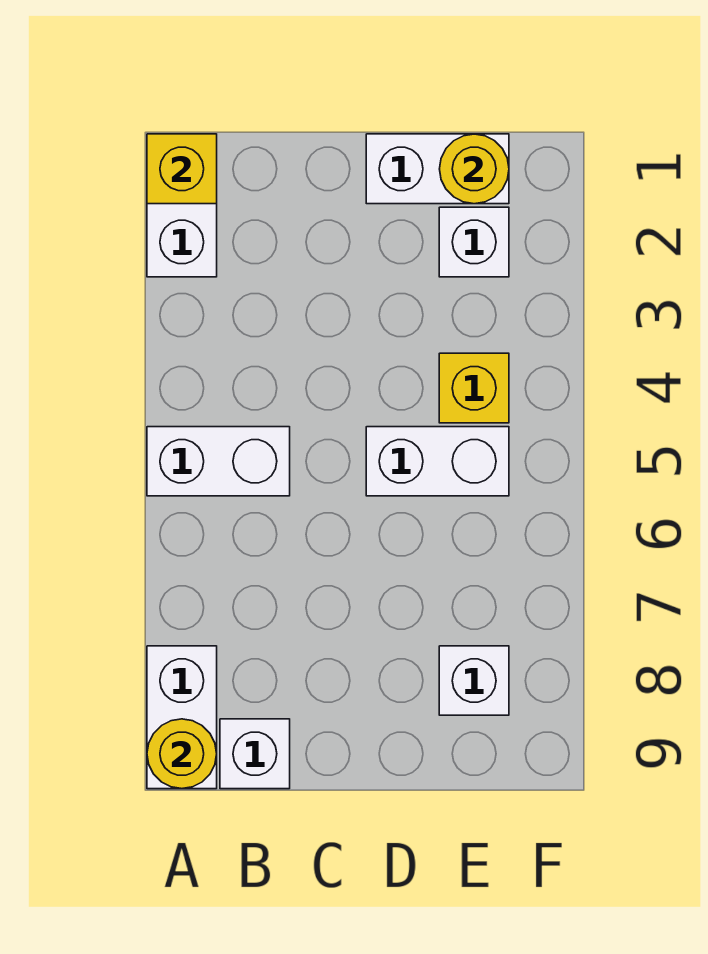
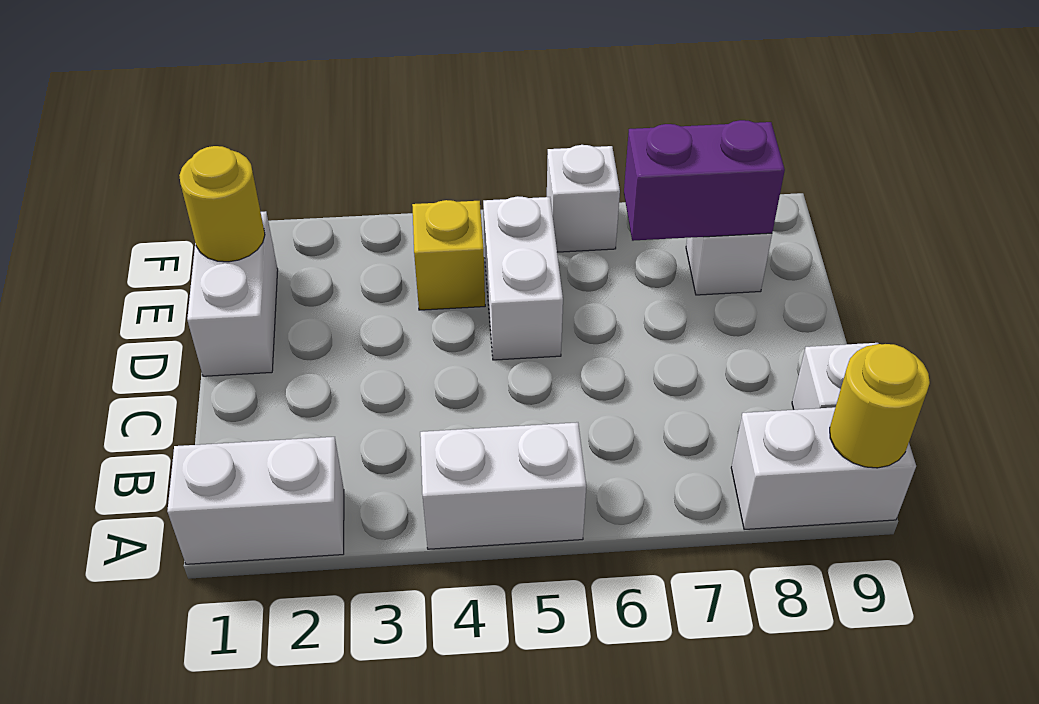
yellow 1x1 brick [147,134,217,204] -> none
white 1x2 brick [147,427,290,496] -> white 1x2 brick turned to [420,422,586,549]
white 1x1 brick [439,207,509,277] -> white 1x1 brick moved to [547,145,620,252]
none -> purple 1x2 brick [624,120,785,241]

